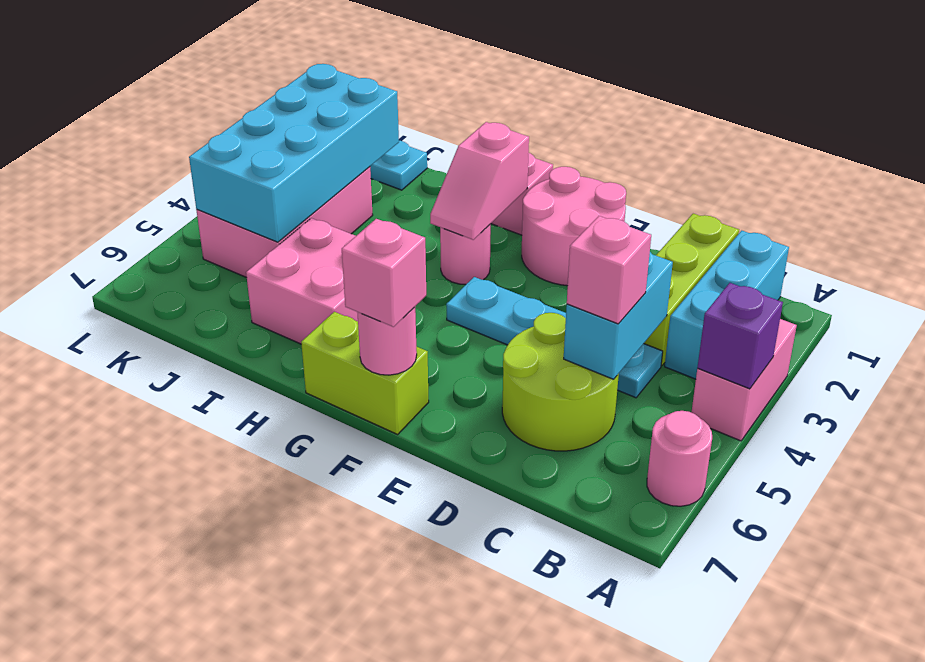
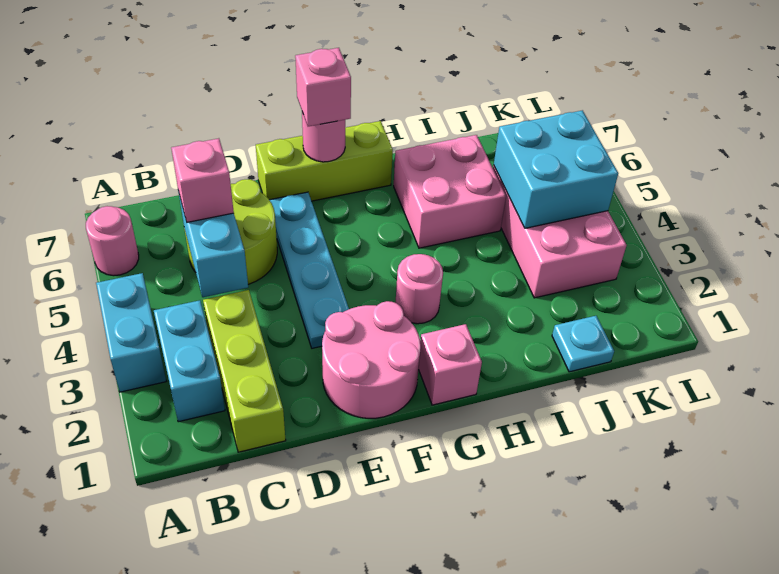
pink 1x2 brick [691,319,797,441] -> cyan 1x2 brick [96,273,166,392]
purple 1x1 brick [697,283,783,389] -> none
cyan 1x3 brick [665,231,789,379] -> cyan 1x2 brick [154,300,225,422]
cyan 1x4 plate [446,277,663,398] -> cyan 1x4 plate turned to [270,192,349,348]
lime 1x2 brick [301,312,429,434] -> lime 1x3 brick [256,121,393,201]
pink 1x2 slope [430,122,529,240] -> none
cyan 2x4 brick [189,64,399,242] -> cyan 2x2 brick [494,110,618,228]

